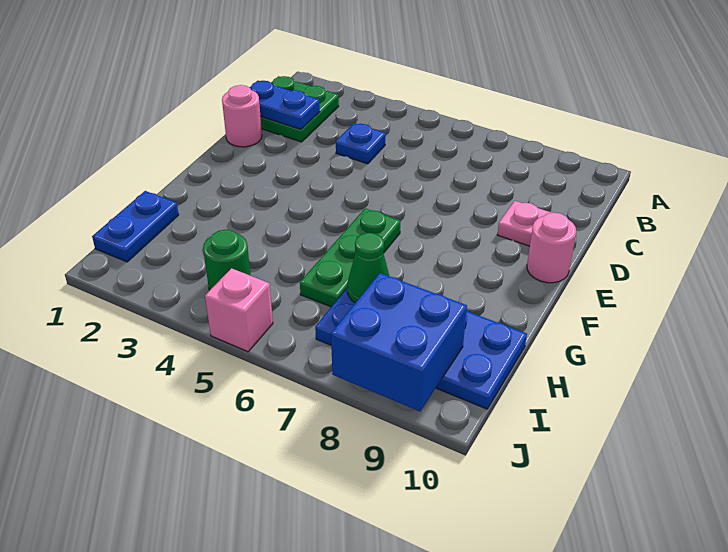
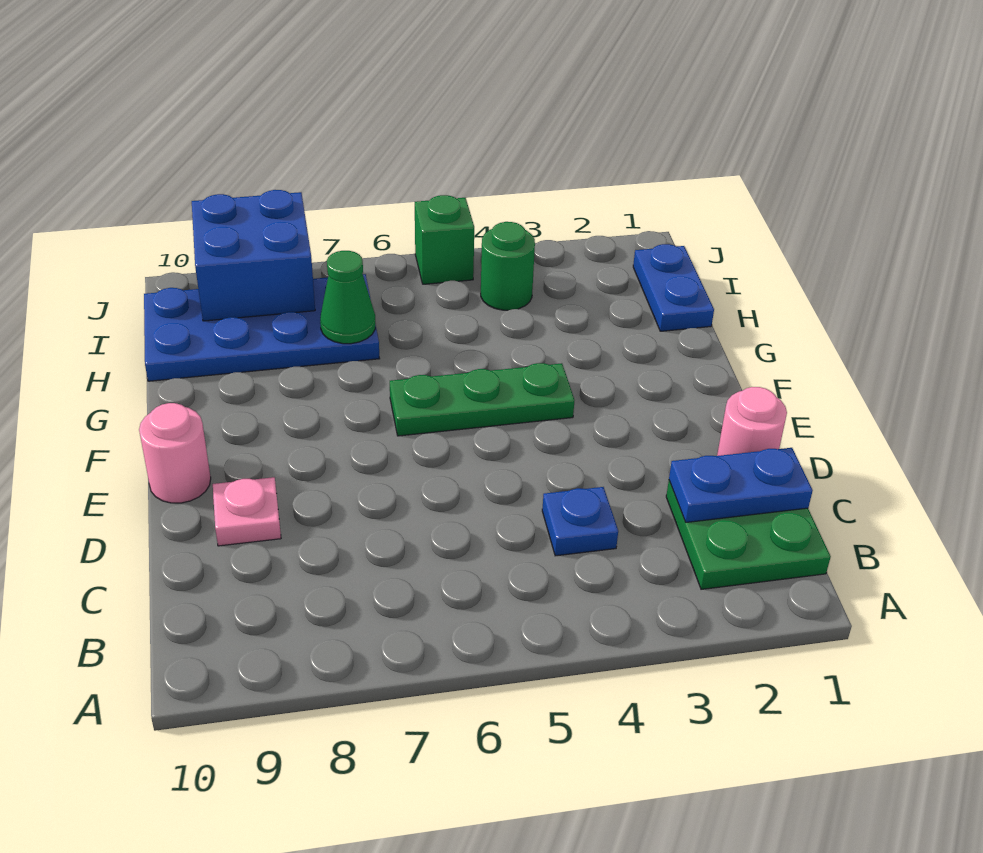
green 1x3 plate [300,208,400,307] -> green 1x3 plate turned to [390,363,574,436]
pink 1x1 brick [205,268,273,352] -> green 1x1 brick [415,195,474,284]

